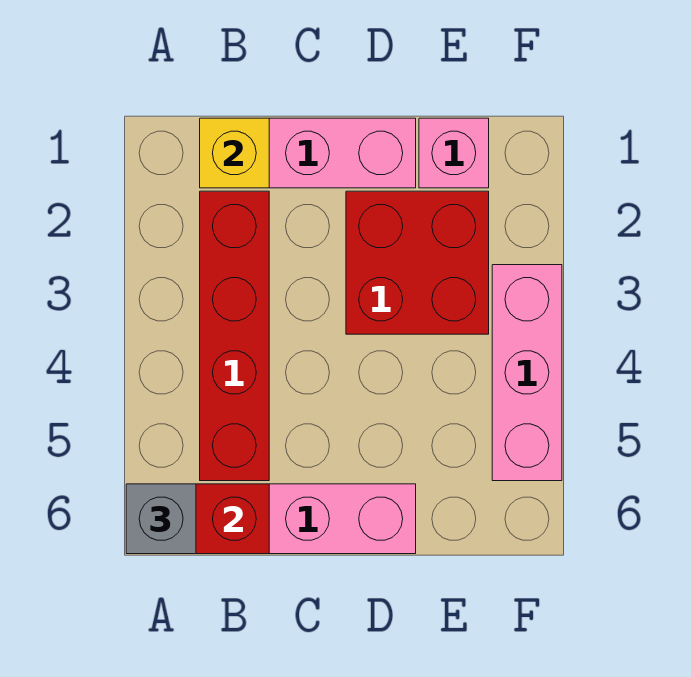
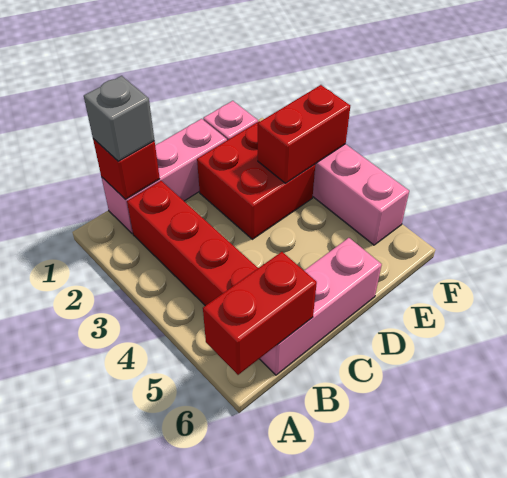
grey 1x1 brick [126,484,196,554] -> grey 1x1 brick moved to [84,76,154,161]
yellow 1x1 brick [200,118,269,188] -> red 1x1 brick [93,139,160,199]
none -> red 1x2 brick [258,85,350,183]

